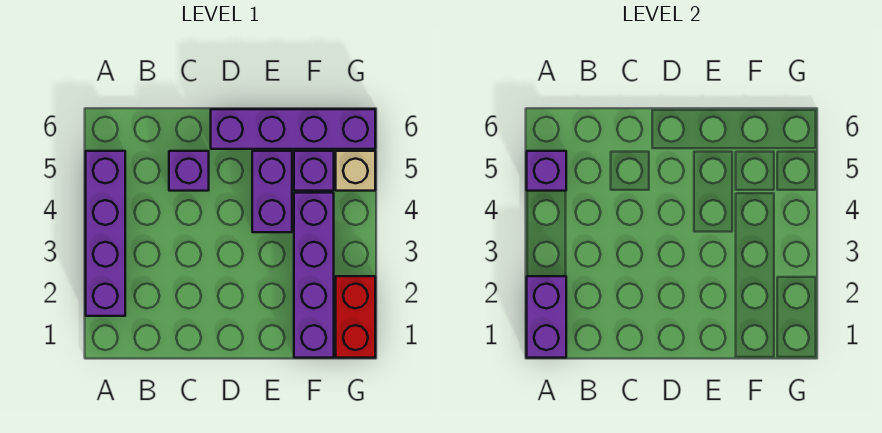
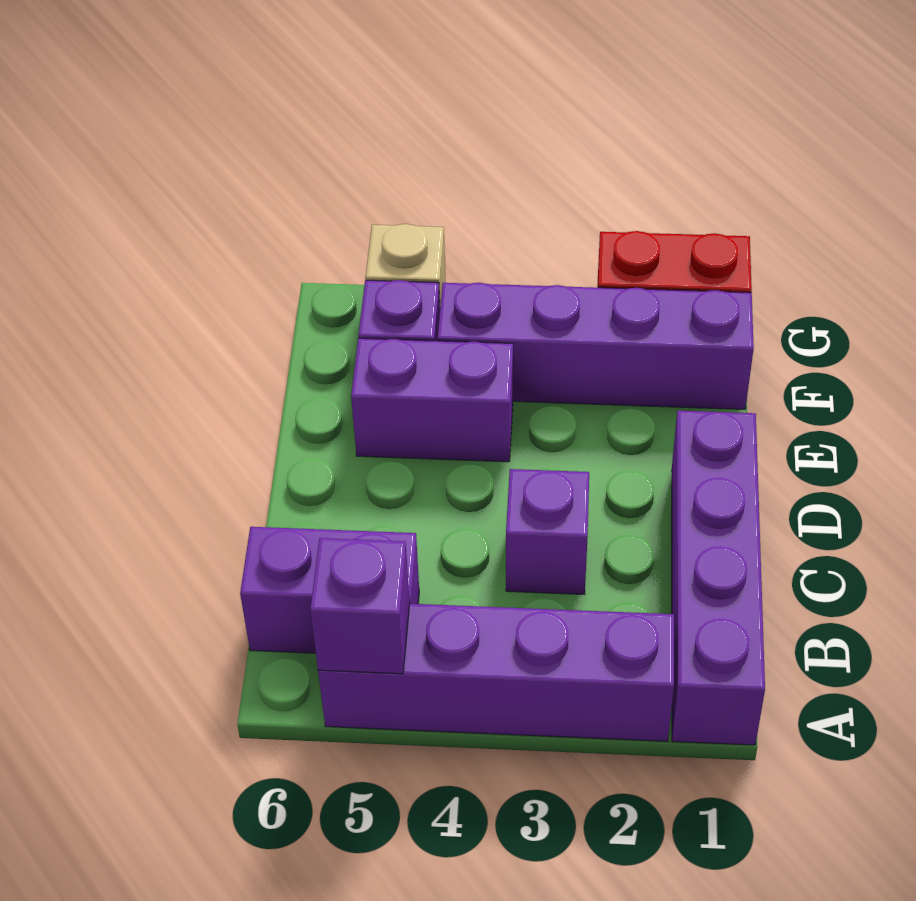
purple 1x2 brick [527,276,566,358] -> purple 1x2 brick moved to [240,527,419,653]
purple 1x1 brick [169,151,209,191] -> purple 1x1 brick moved to [506,469,589,594]
purple 1x4 brick [211,109,375,149] -> purple 1x4 brick moved to [672,411,765,745]

